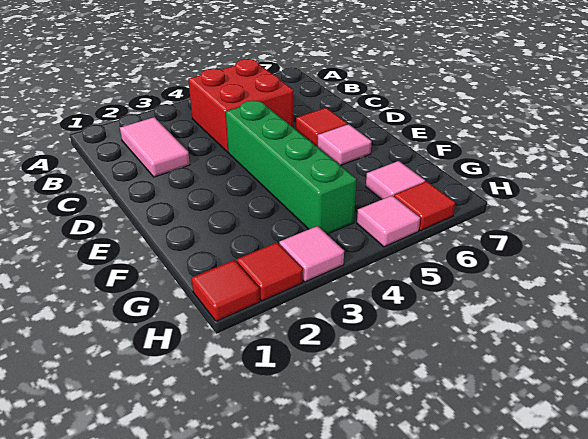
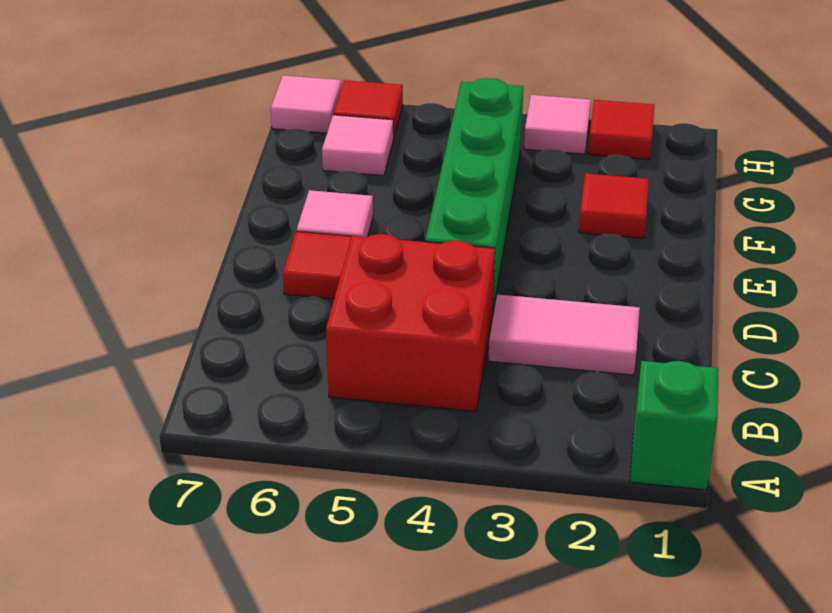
none -> green 1x1 brick [630,361,718,490]
pink 1x2 tile [120,117,190,177] -> pink 1x2 tile turned to [488,294,640,375]
red 1x1 tile [191,260,259,321] -> red 1x1 tile moved to [579,173,649,238]
pink 1x1 tile [357,195,420,247] -> pink 1x1 tile moved to [271,75,341,133]

